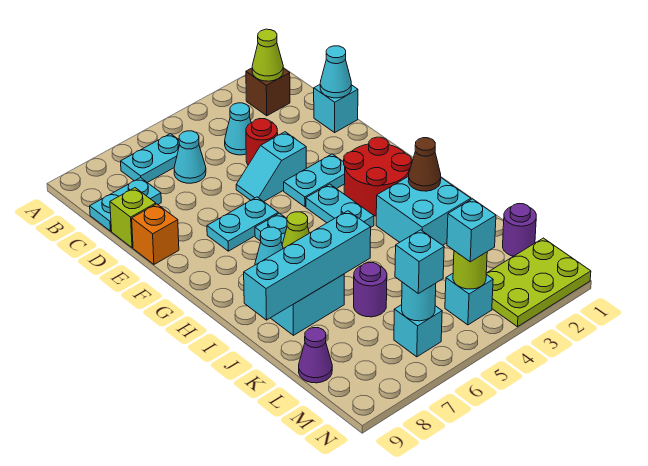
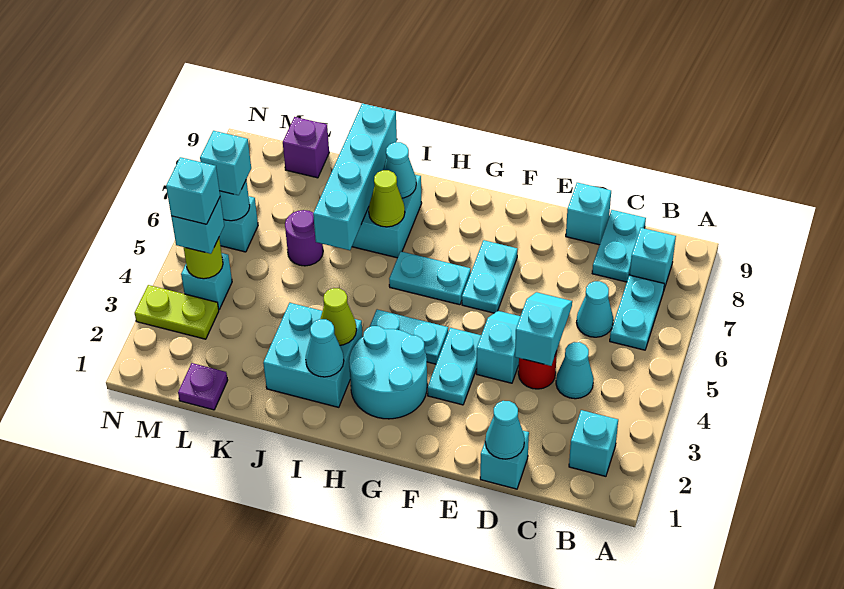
brown 1x1 brick [246,68,290,116] -> cyan 1x1 brick [569,410,618,476]
lime 1x1 cone [252,29,283,81] -> lime 1x1 cone moved to [320,288,357,345]
none -> cyan 1x1 brick [630,228,676,289]
none -> cyan 1x2 slope [515,292,572,366]
lime 1x1 brick [110,188,156,248] -> cyan 1x1 brick [566,183,611,245]
orange 1x1 brick [132,204,179,264] -> none
red 2x2 round brick [344,137,411,216] -> cyan 2x2 round brick [349,326,427,419]
brown 1x1 cone [408,138,441,191] -> cyan 1x1 cone [306,319,344,377]
purple 1x1 round brick [503,204,536,256] -> purple 1x1 plate [178,363,228,410]
purple 1x1 cone [299,328,332,383] -> purple 1x1 brick [283,117,329,178]
lime 2x3 plate [486,238,591,327] -> lime 1x2 plate [135,285,219,339]
none -> cyan 1x1 brick [166,157,220,224]

